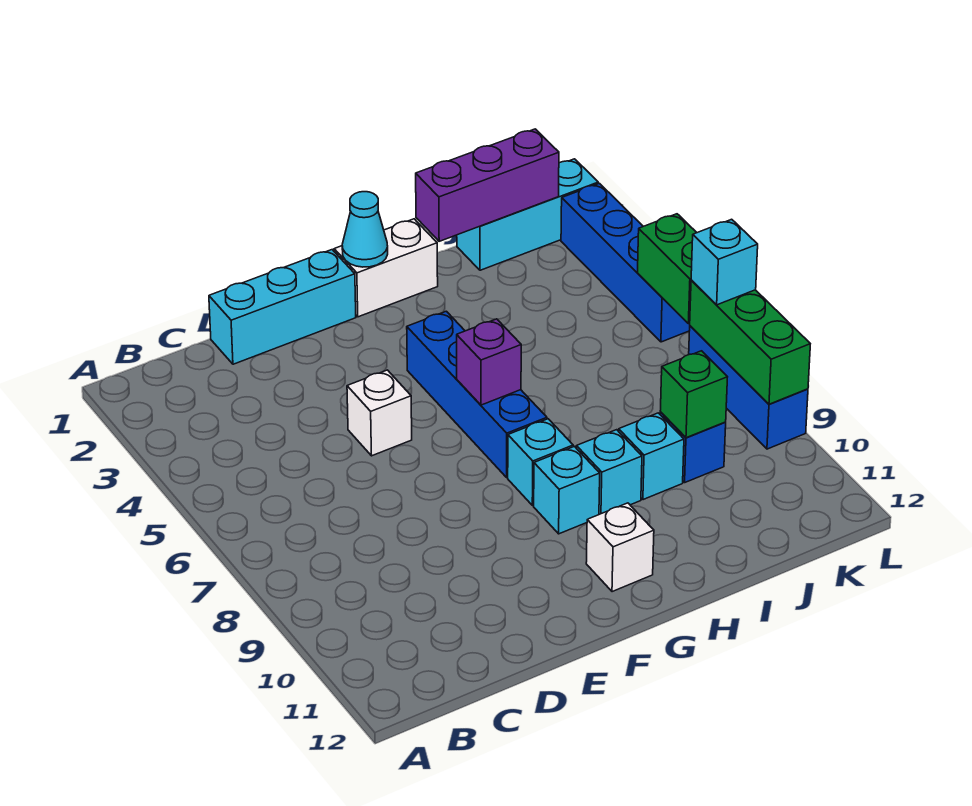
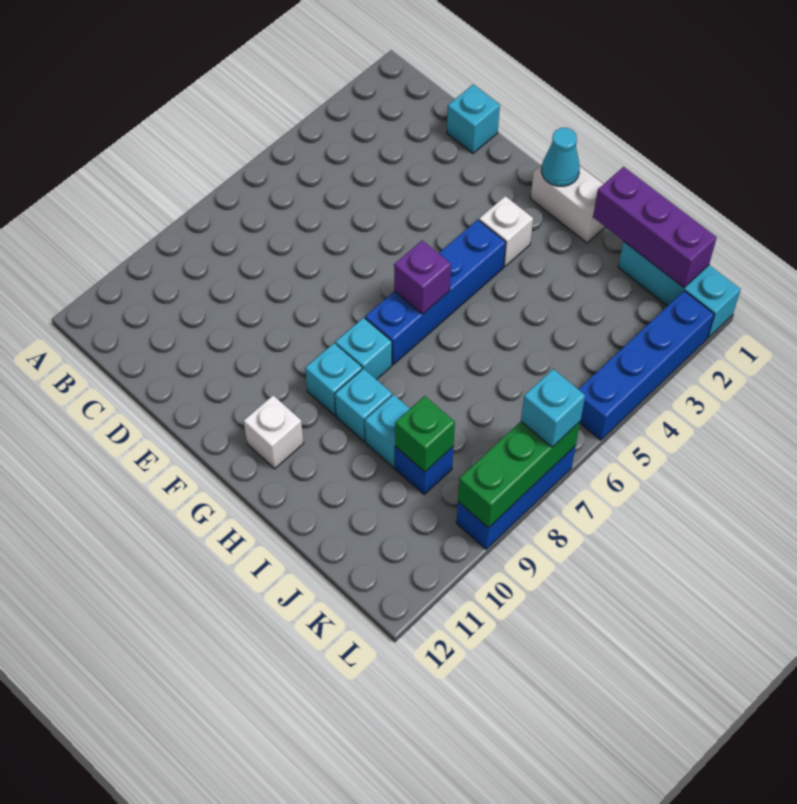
cyan 1x3 brick [209,250,356,364] -> cyan 1x1 brick [447,85,500,153]
white 1x1 brick [347,370,412,456] -> white 1x1 brick moved to [479,196,533,267]
green 1x2 brick [638,214,697,324] -> none

